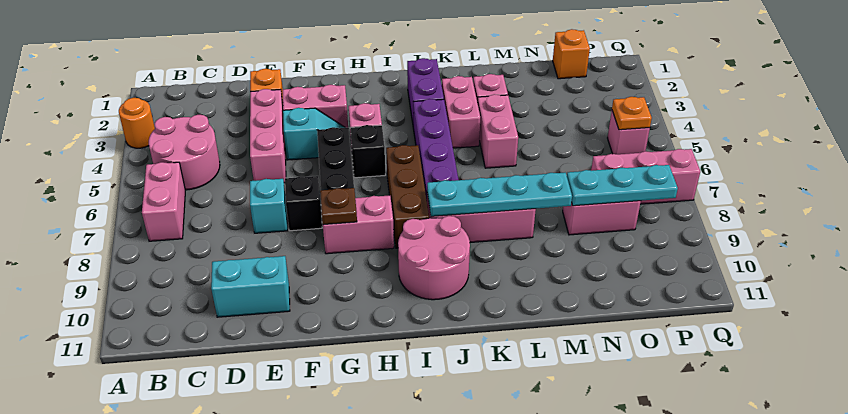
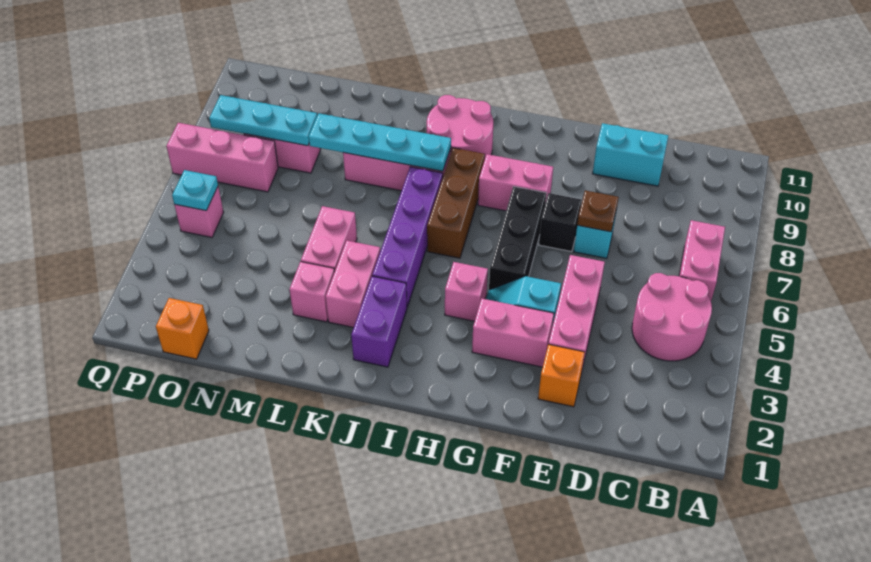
orange 1x1 round brick [119,98,155,148] -> none
brown 1x1 plate [320,188,357,225] -> brown 1x1 plate moved to [577,191,619,232]
black 1x1 brick [350,125,385,178] -> none
orange 1x1 plate [612,97,652,130] -> cyan 1x1 plate [172,170,218,211]

